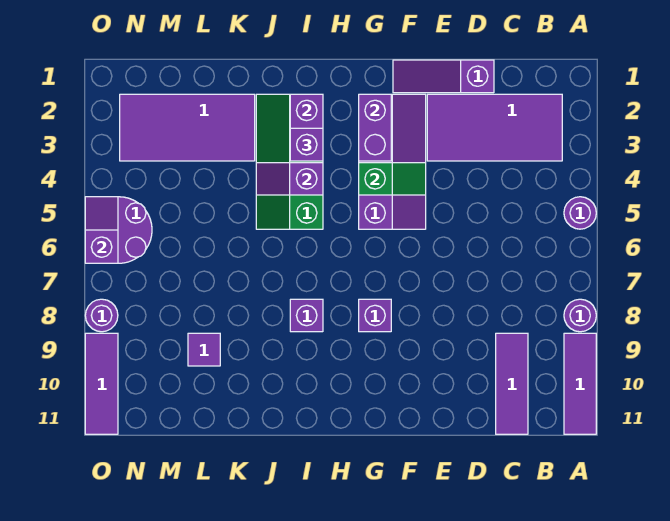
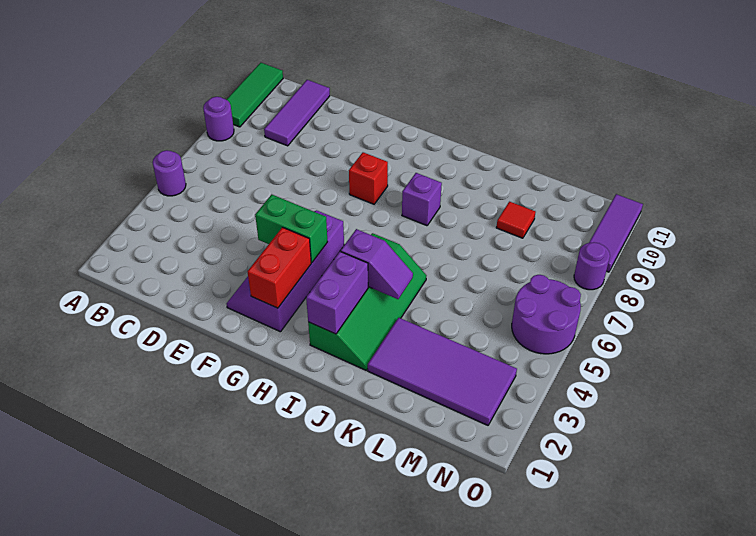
purple 1x3 tile [564,333,596,434] -> green 1x3 tile [226,63,283,127]
purple 2x4 tile [427,94,562,161] -> none
purple 1x3 slope [393,60,494,93] -> none
green 1x2 slope [359,163,426,195] -> green 1x2 brick [255,195,328,262]
purple 1x2 brick [359,94,391,161] -> red 1x2 brick [247,227,311,308]
purple 1x1 brick [359,299,391,332] -> red 1x1 brick [349,152,388,204]
purple 1x1 brick [290,128,323,161] -> none
purple 1x1 tile [188,333,220,366] -> red 1x1 tile [496,202,536,238]
purple 1x2 slope [85,197,118,263] -> none

